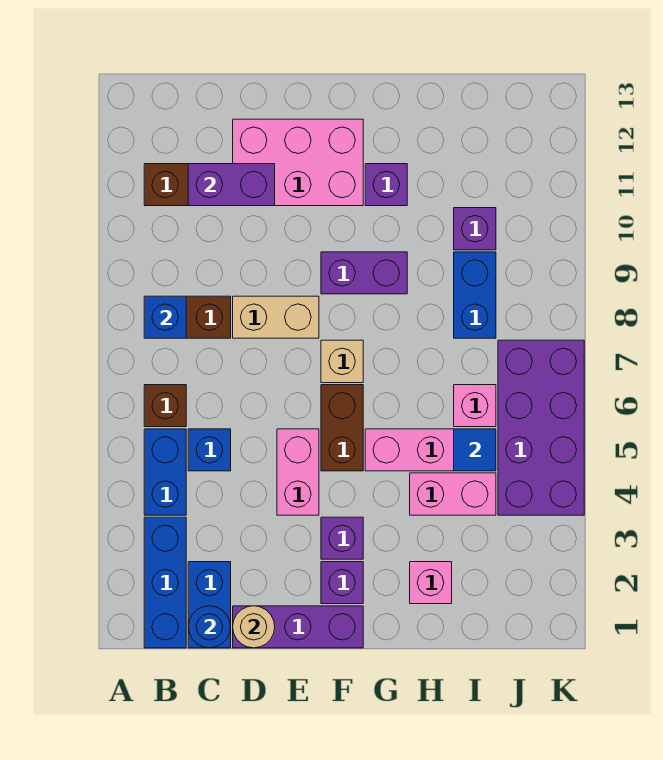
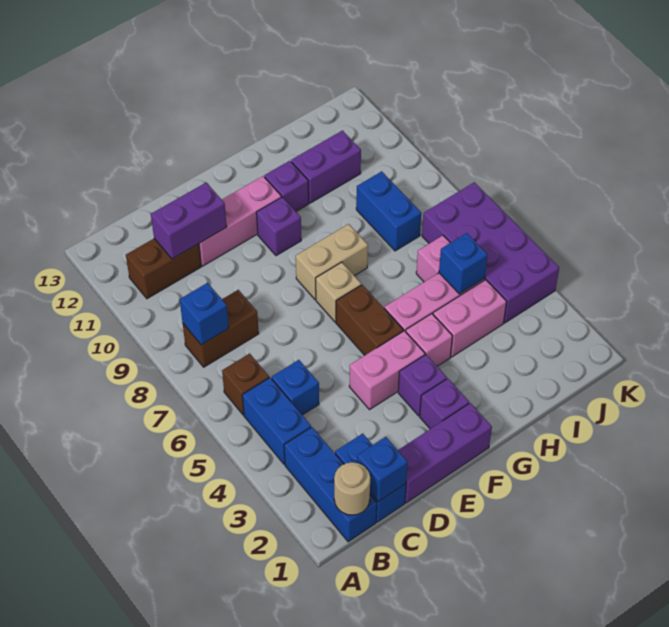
blue 1x1 round brick [188,606,231,648] -> blue 1x1 brick [357,437,408,502]
tan 1x1 round brick [233,606,275,648] -> tan 1x1 round brick moved to [334,462,370,515]
tan 1x2 brick [233,296,319,338] -> tan 1x2 brick moved to [296,224,368,300]
pink 2x3 brick [233,119,363,206] -> pink 1x3 brick [199,176,281,266]
pink 1x2 brick [277,429,319,515] -> pink 1x2 brick turned to [349,331,425,410]
purple 1x2 brick [321,252,407,294] -> purple 1x2 brick moved to [291,131,361,203]
pink 1x1 brick [410,562,452,604] -> pink 1x1 brick moved to [406,314,452,366]
blue 1x1 tile [454,429,496,471] -> blue 1x1 brick [439,233,488,294]
purple 1x1 brick [454,208,496,250] -> purple 1x1 brick moved to [256,197,301,256]

